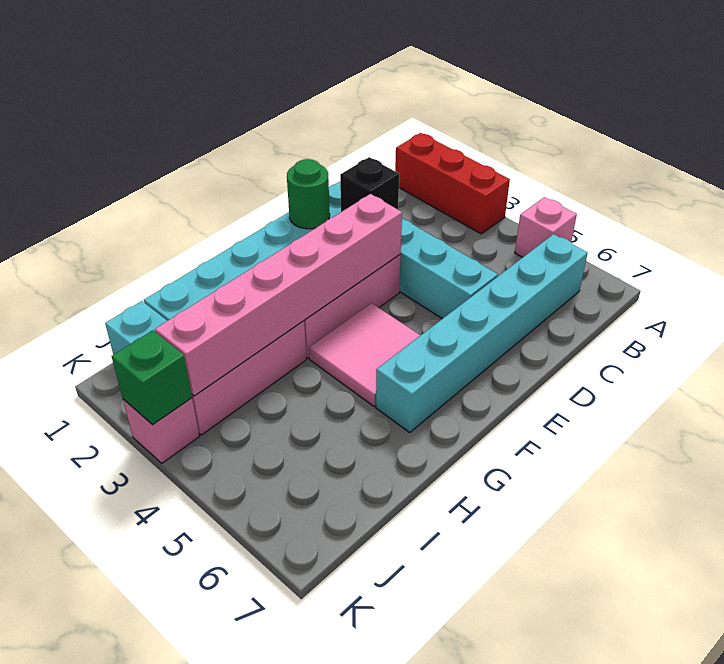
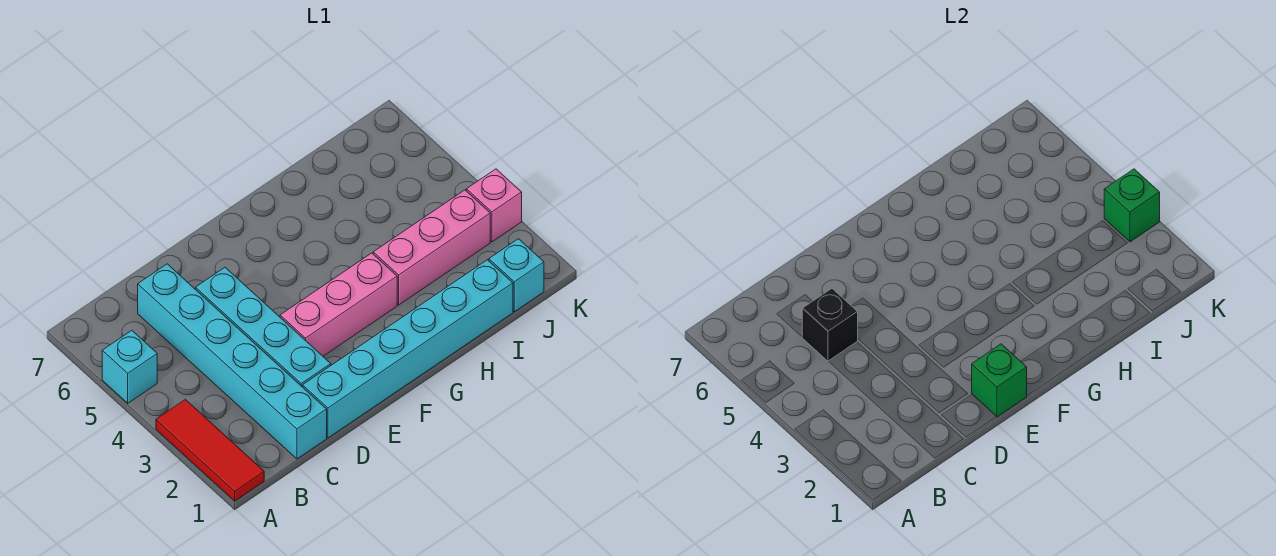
red 1x3 brick [395,133,510,234] -> red 1x3 tile [156,399,264,501]
pink 1x1 brick [515,197,577,257] -> cyan 1x1 brick [102,330,157,403]
cyan 1x6 brick [376,234,588,432] -> cyan 1x6 brick turned to [138,264,327,459]
black 1x1 brick [340,157,399,212] -> black 1x1 brick moved to [802,289,858,361]
green 1x1 round brick [287,159,330,229] -> green 1x1 brick [972,344,1027,417]
pink 1x6 brick [155,194,402,396] -> none
pink 2x2 tile [309,303,421,406] -> none

